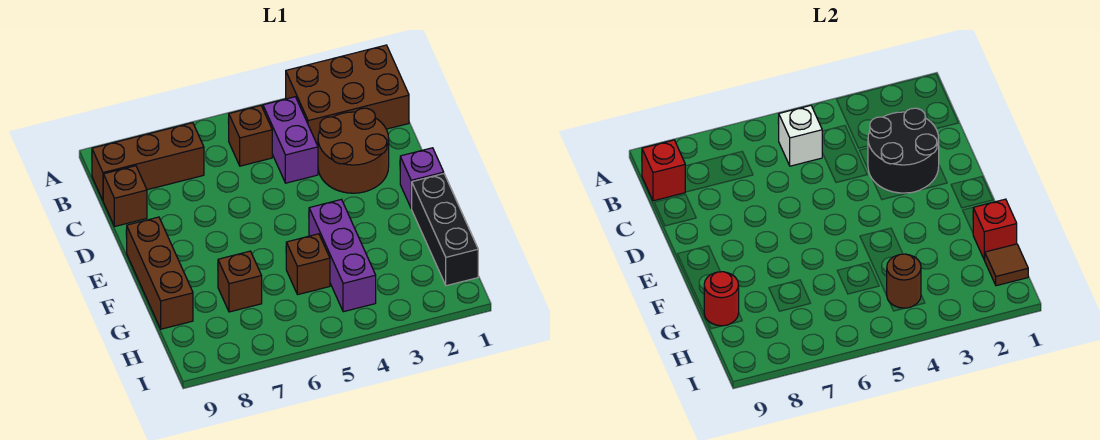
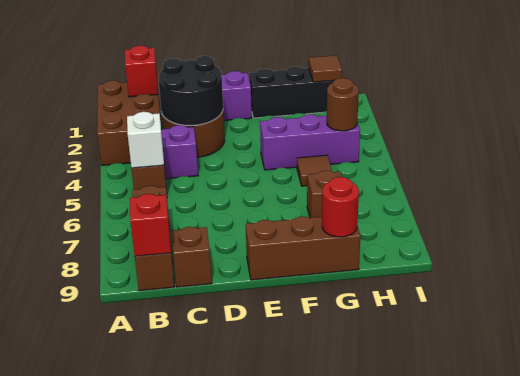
red 1x1 brick [973,199,1017,260] -> red 1x1 brick moved to [125,46,158,97]
brown 1x1 brick [286,234,330,295] -> brown 1x1 tile [297,155,332,186]

